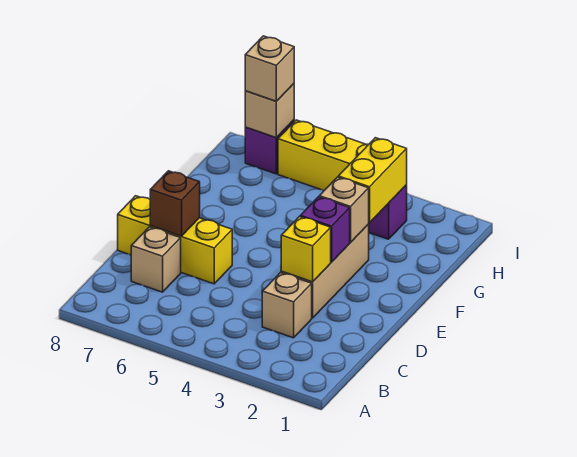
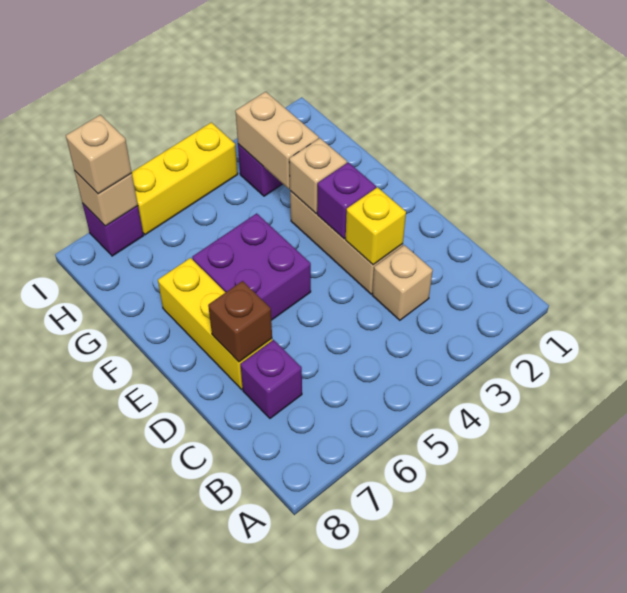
tan 1x1 brick [131,227,181,292] -> purple 1x1 brick [240,340,302,418]
yellow 1x3 brick [118,196,232,284] -> yellow 1x3 brick turned to [158,258,272,389]
none -> purple 2x2 brick [192,213,311,320]
yellow 1x2 brick [338,138,407,223] -> tan 1x2 brick [235,92,319,189]

